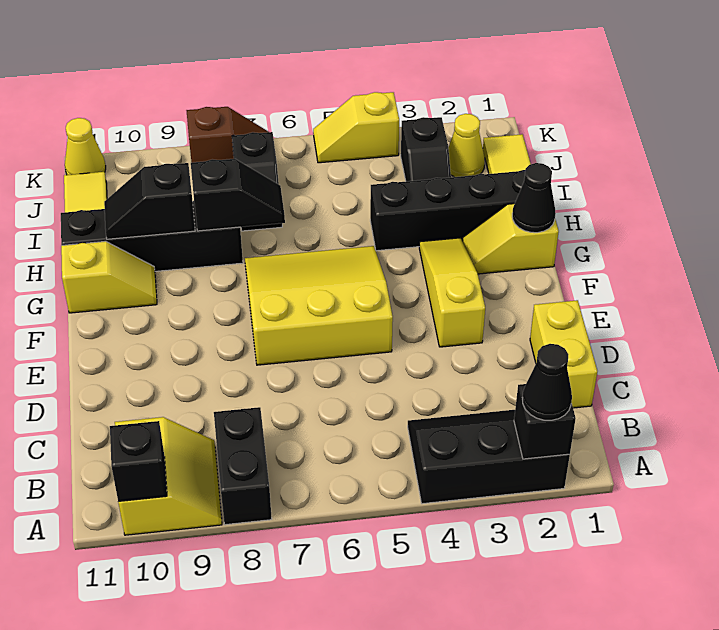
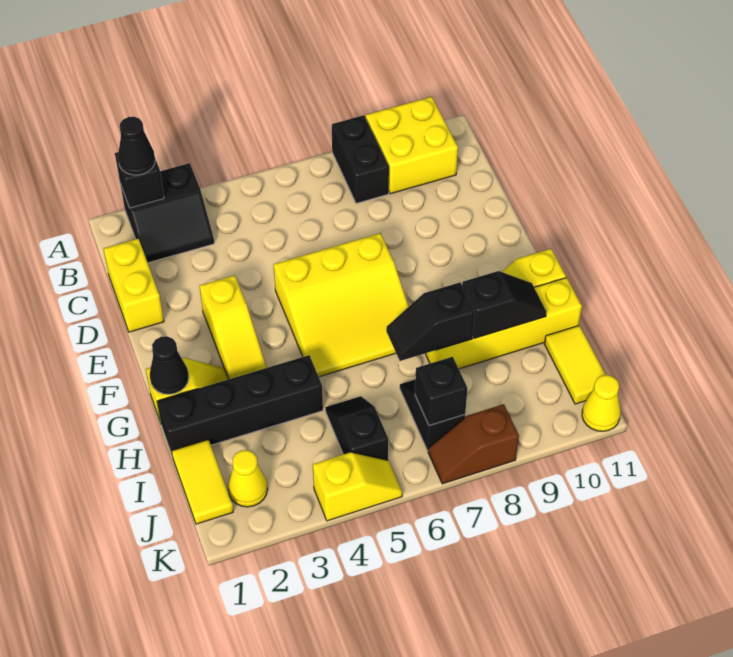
black 2x3 slope [408,410,570,504] -> black 2x2 slope [120,163,214,263]
yellow 2x2 slope [115,417,222,535] -> yellow 2x2 brick [366,97,458,194]
black 1x1 brick [110,421,167,502] -> black 1x1 brick moved to [415,357,468,426]
black 1x4 brick [61,201,243,271] -> yellow 1x4 brick [425,278,582,369]
black 1x2 slope [401,117,451,181] -> black 1x2 slope moved to [325,396,388,460]

